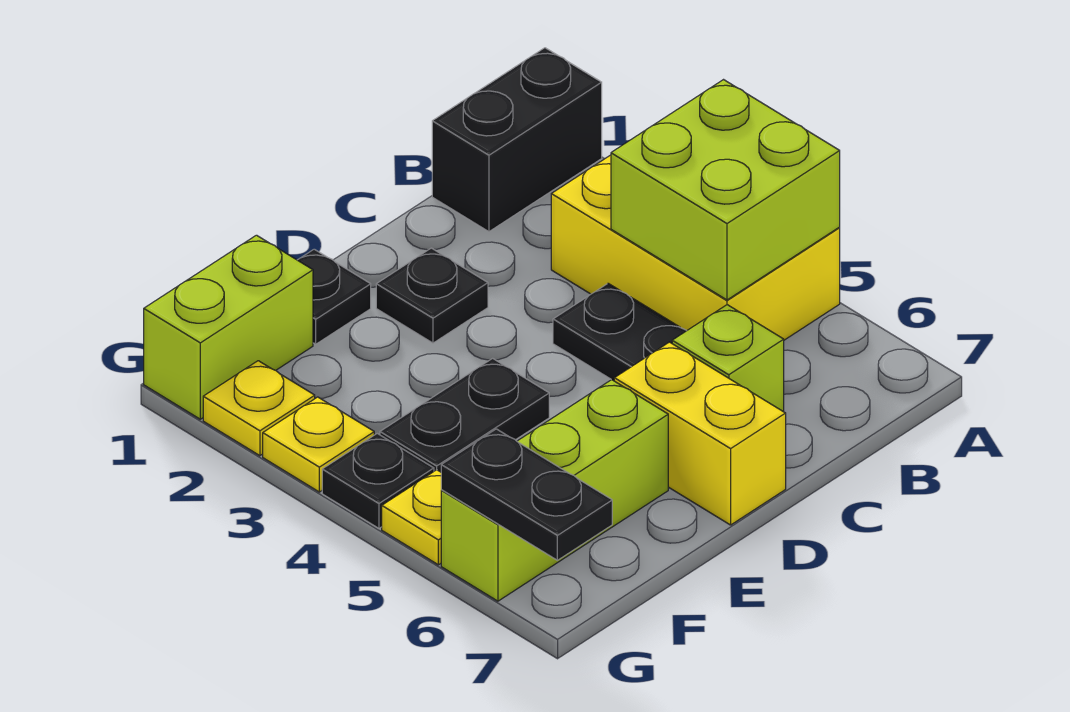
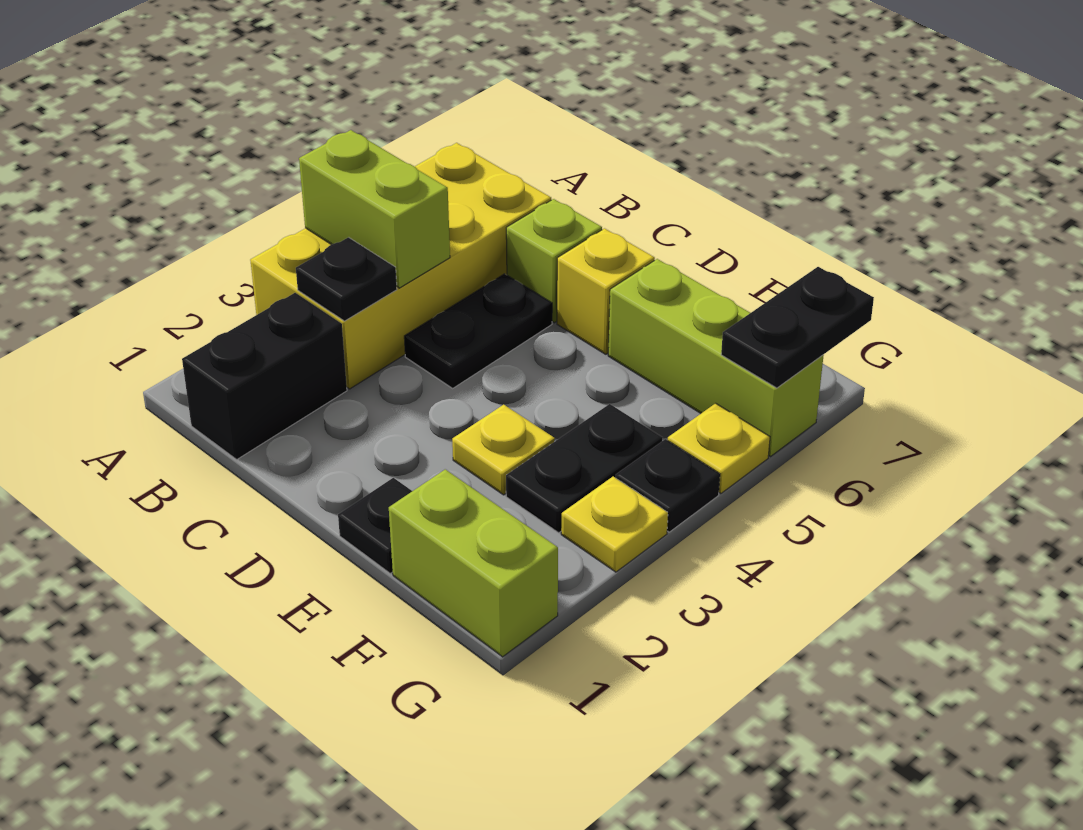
black 1x2 brick [432,48,602,232] -> black 1x2 brick turned to [182,293,347,459]
yellow 2x3 brick [551,155,840,340] -> yellow 2x4 brick [250,143,551,389]
lime 2x2 brick [611,80,840,300] -> lime 1x2 brick [299,130,450,288]
black 1x1 plate [376,248,488,343] -> black 1x1 plate moved to [296,237,397,321]
yellow 1x2 brick [614,342,786,525] -> yellow 1x1 brick [557,228,655,354]
black 1x2 plate [380,358,549,472] -> black 1x2 plate turned to [506,404,662,533]
yellow 1x1 plate [203,361,315,456] -> yellow 1x1 plate moved to [452,404,555,495]

